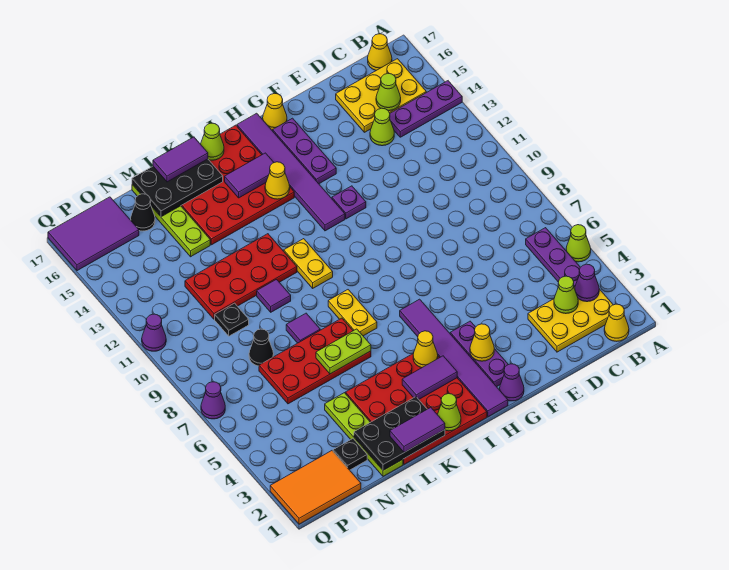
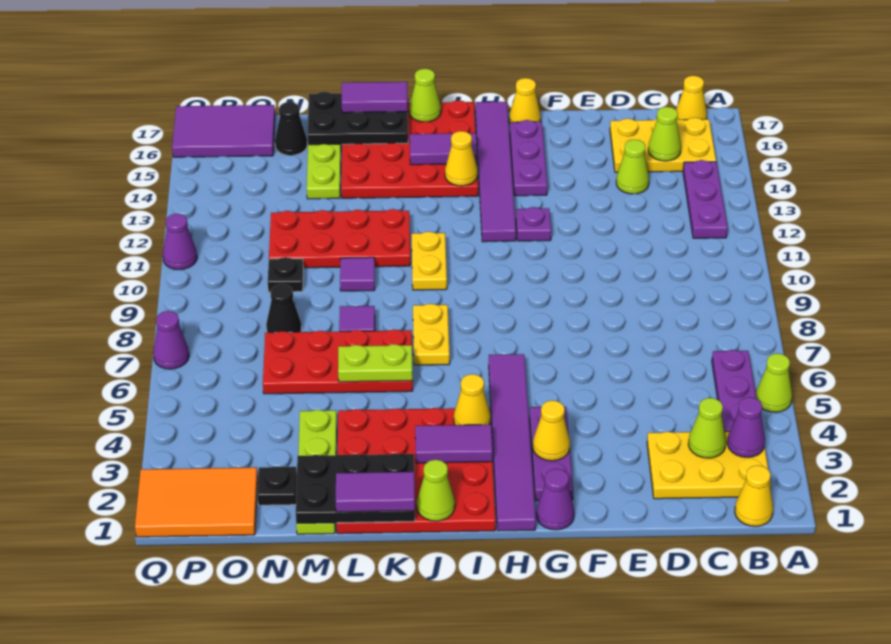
purple 1x3 plate [390,81,462,137] -> purple 1x3 plate turned to [683,160,728,238]

